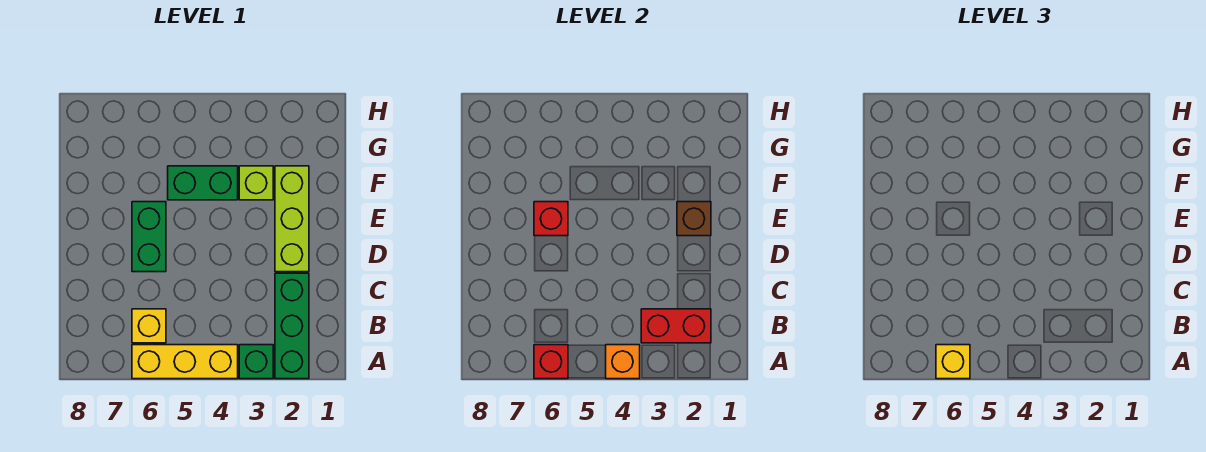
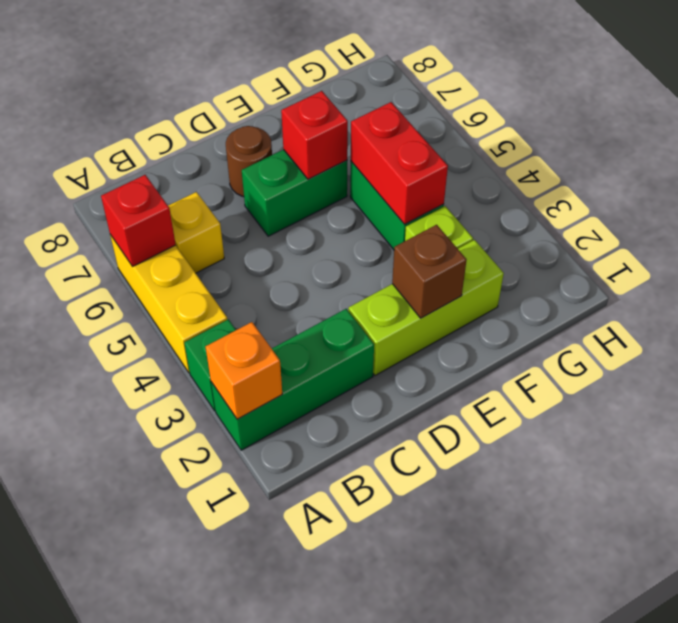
orange 1x1 brick [606,345,640,379] -> orange 1x1 brick moved to [205,322,282,419]
yellow 1x1 brick [936,345,970,379] -> none
red 1x2 brick [641,309,711,343] -> red 1x2 brick moved to [351,102,448,224]
none -> brown 1x1 round brick [226,126,272,197]

